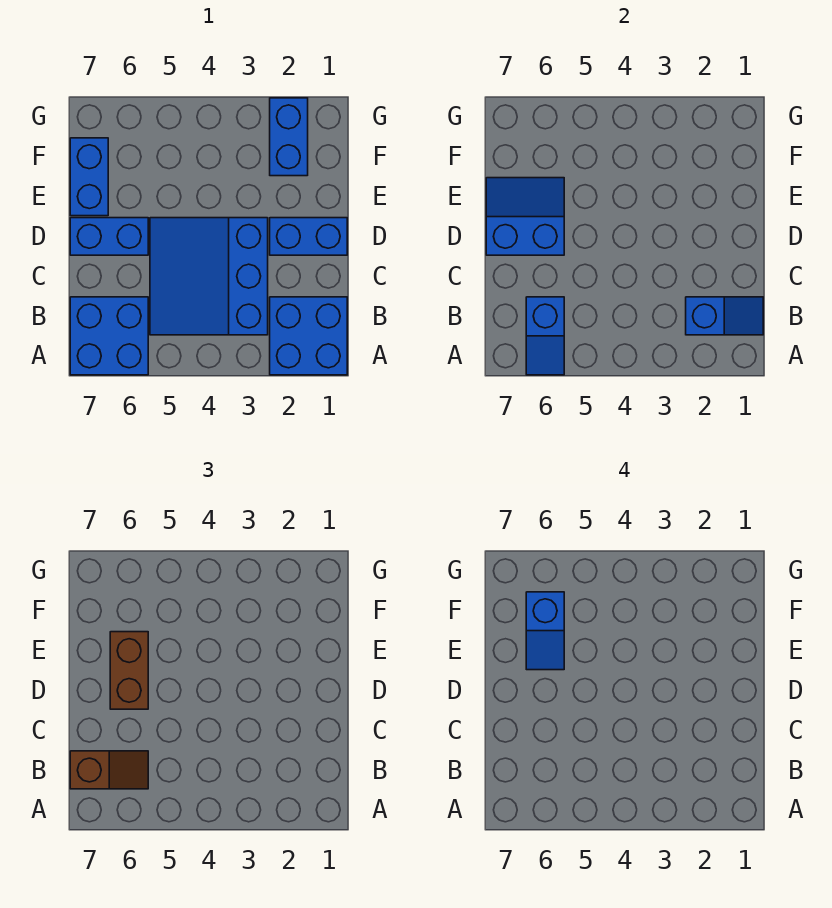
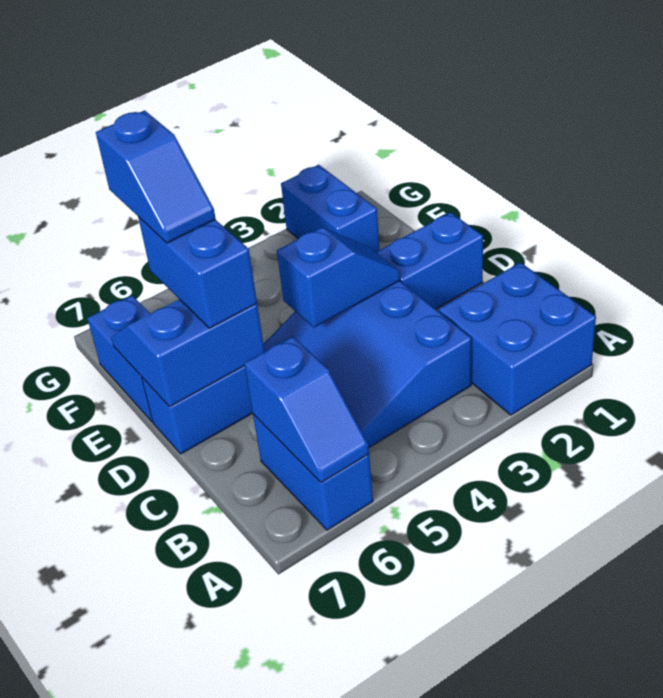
blue 2x2 brick [70,297,148,375] -> blue 1x2 brick [253,414,373,530]
blue 1x2 slope [686,297,763,335] -> blue 1x2 slope moved to [277,227,400,327]
brown 1x2 slope [70,751,148,789] -> none
brown 1x2 brick [110,632,148,709] -> blue 1x2 brick [138,217,257,328]

